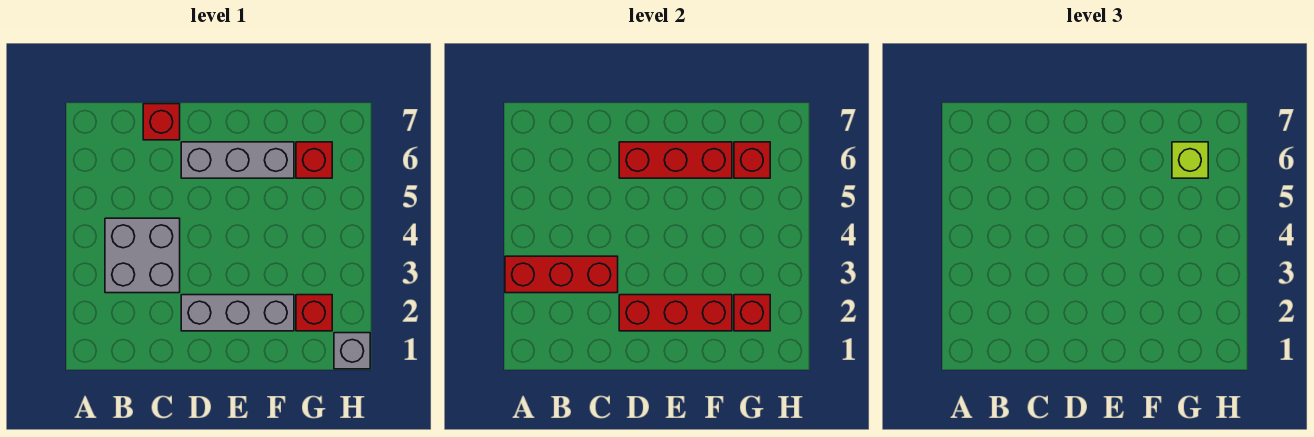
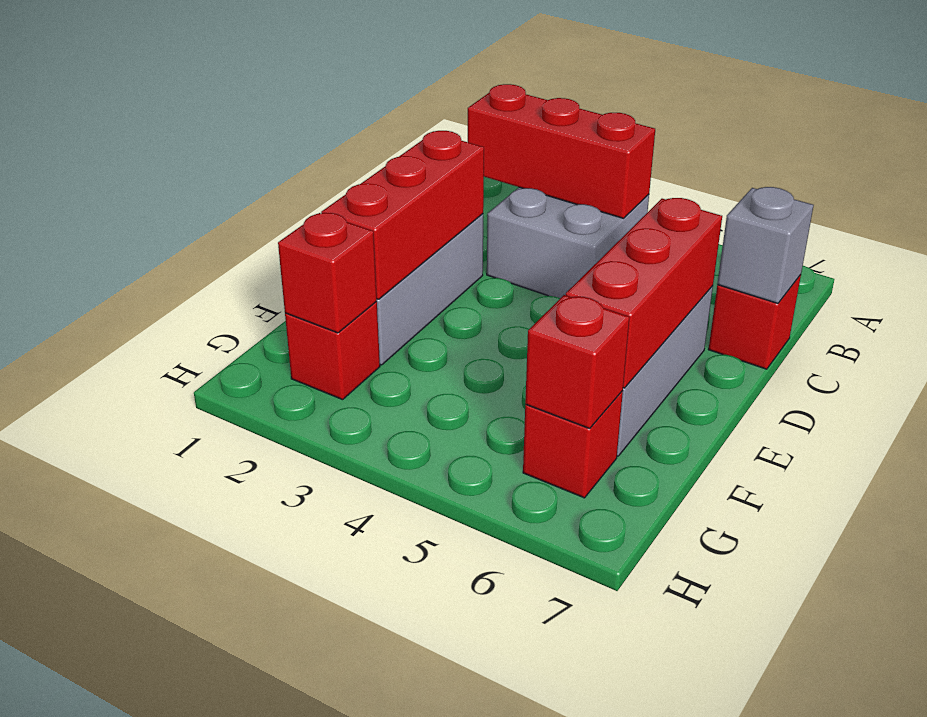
red 1x3 brick [505,256,618,293] -> red 1x3 brick turned to [468,84,655,218]
lime 1x1 brick [1172,142,1208,178] -> none
grey 1x1 brick [334,333,370,369] -> grey 1x1 brick moved to [717,187,814,303]

